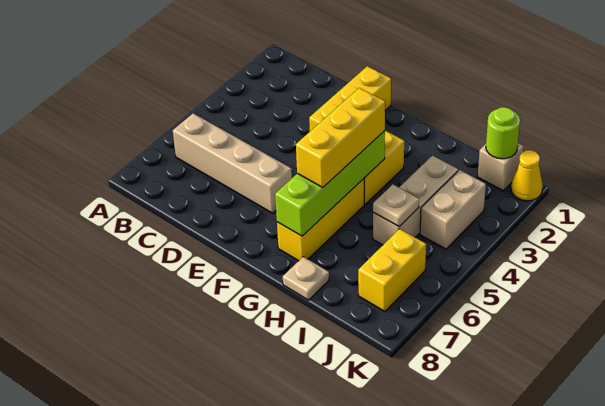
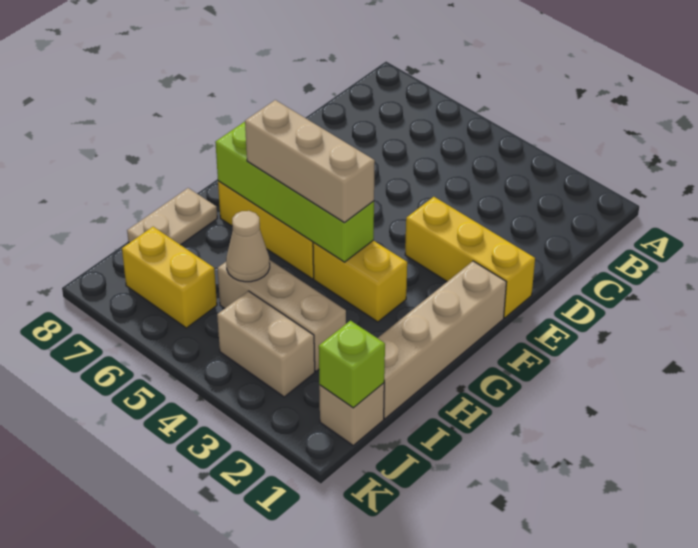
tan 1x4 brick [173,113,292,213] -> tan 1x4 brick moved to [378,261,506,419]
yellow 1x3 brick [296,88,385,188] -> tan 1x3 brick [245,100,375,223]
tan 1x1 plate [283,257,329,300] -> tan 1x2 plate [127,188,217,245]
tan 1x1 plate [373,184,419,227] -> tan 1x1 cone [226,211,270,282]
lime 1x1 round brick [486,107,520,159] -> lime 1x1 brick [319,321,385,408]
yellow 1x1 cone [511,150,543,201] -> none

